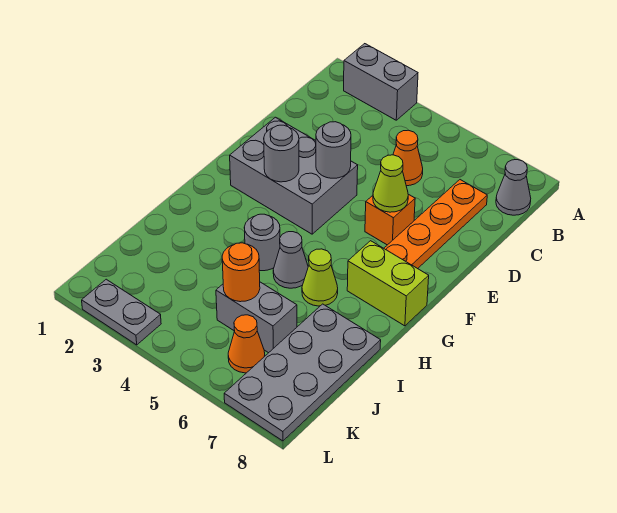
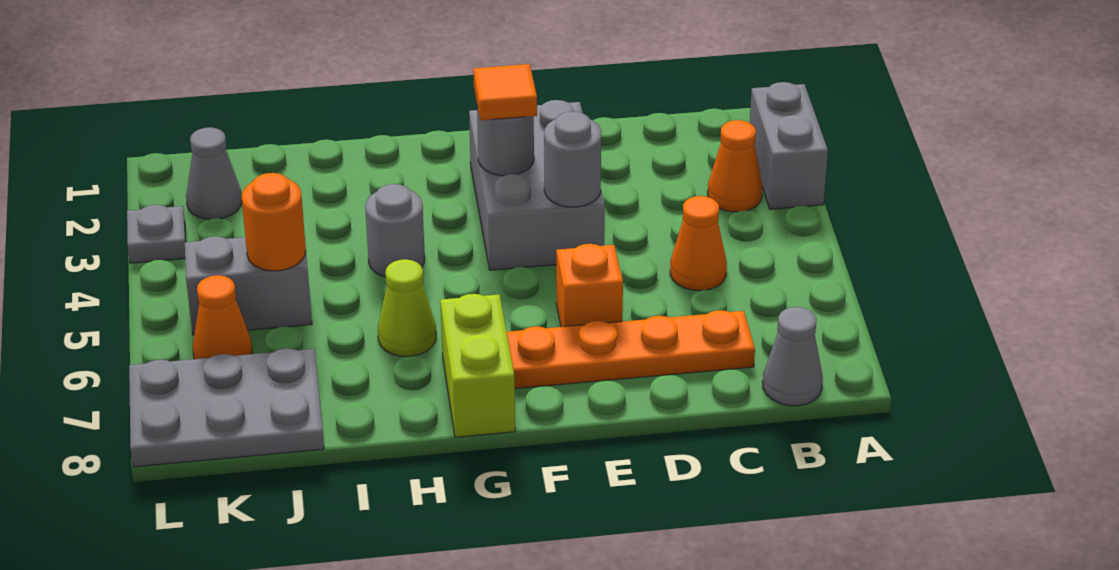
none -> orange 1x1 cone [708,120,762,212]
lime 1x1 cone [373,155,408,212] -> none
none -> orange 1x1 tile [473,64,537,120]
grey 1x1 cone [273,232,308,288] -> grey 1x1 cone moved to [186,127,242,219]
grey 2x4 plate [224,304,381,441] -> grey 2x3 plate [129,348,324,467]
grey 1x2 brick [216,282,297,353] -> grey 1x2 brick turned to [185,236,312,335]
grey 1x2 plate [82,279,161,345] -> grey 1x1 plate [127,205,186,263]

